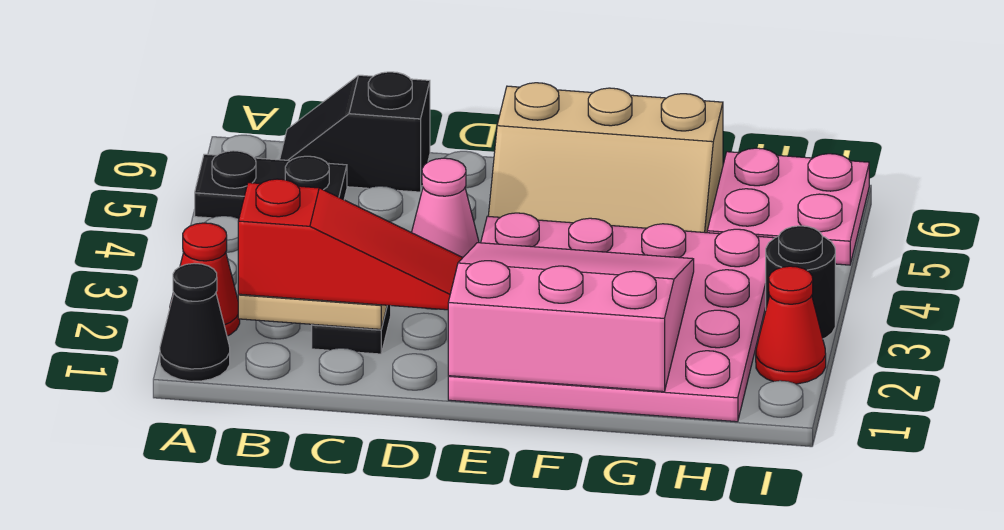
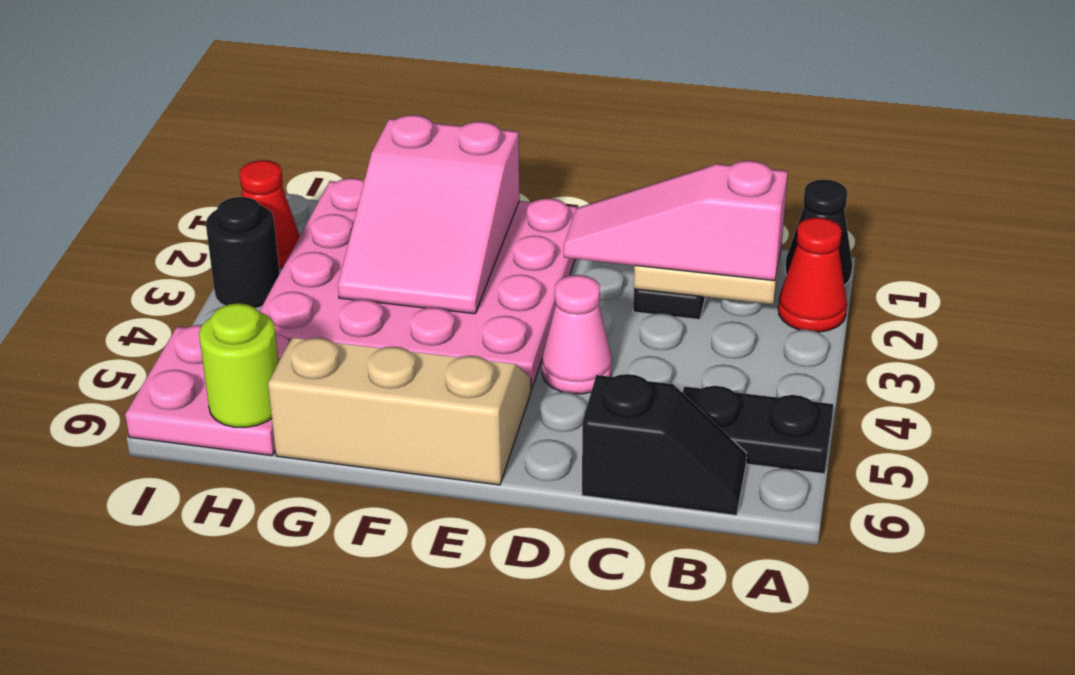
red 1x3 slope [238,179,463,310] -> pink 1x3 slope [564,161,788,281]
pink 3x3 slope [448,243,694,392] -> pink 2x3 slope [338,115,520,314]
none -> lime 1x1 round brick [199,303,279,427]

